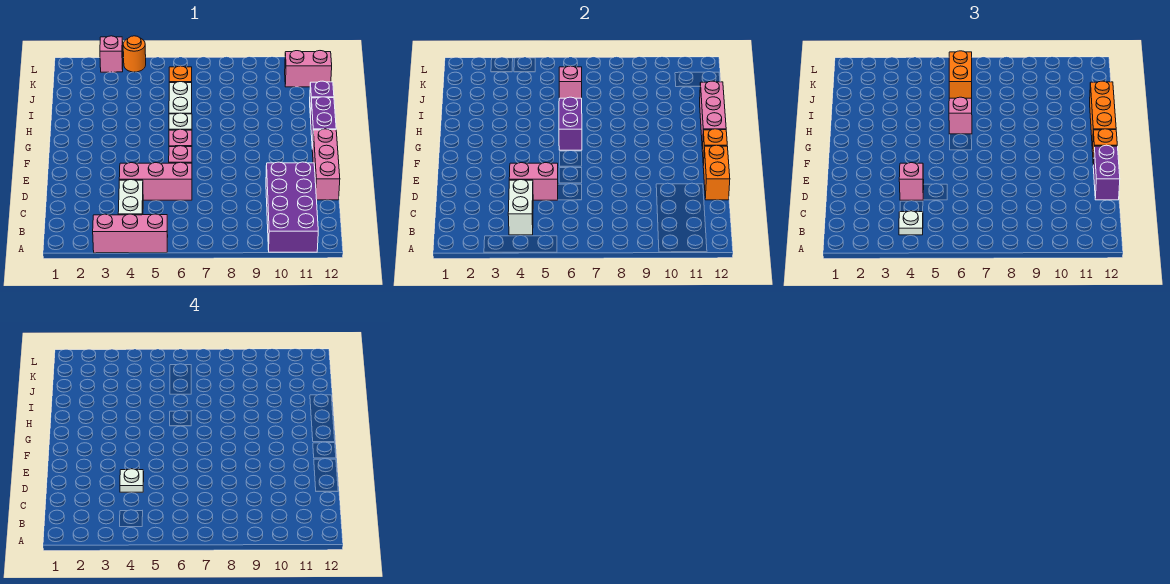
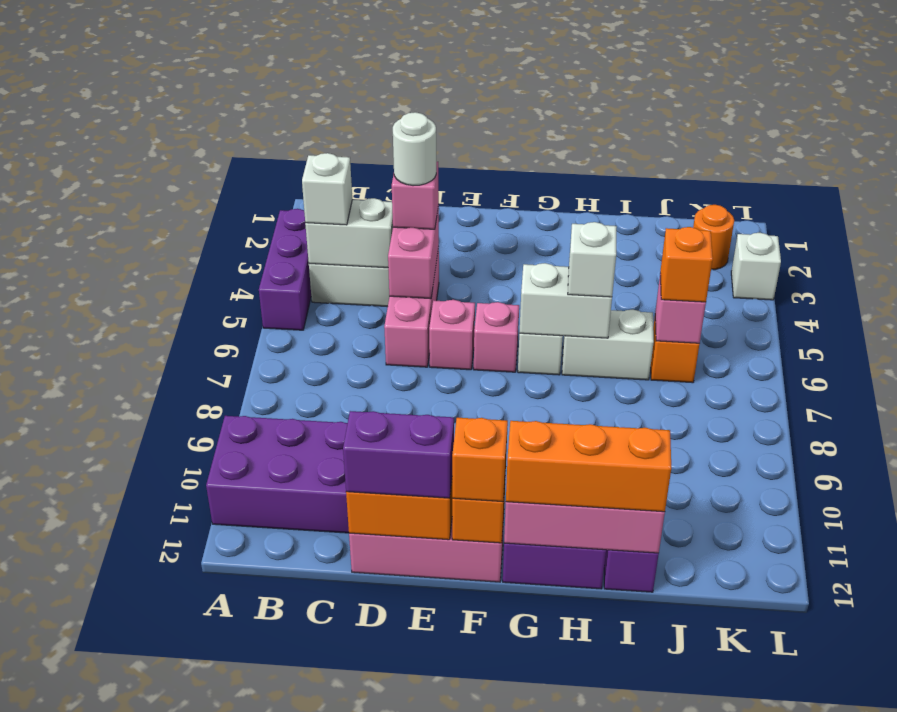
pink 1x3 brick [93,214,168,253] -> purple 1x3 brick [259,209,311,330]
white 1x1 plate [899,211,923,235] -> white 1x1 brick [302,153,352,225]
white 1x1 plate [120,469,144,492] -> white 1x1 round brick [393,112,436,186]
purple 1x2 brick [559,97,582,150] -> white 1x2 brick [519,263,612,338]
pink 1x1 brick [949,97,972,134] -> white 1x1 brick [568,222,617,297]
orange 1x2 brick [949,51,972,98] -> orange 1x1 brick [660,227,713,302]
pink 1x2 brick [285,51,332,87] -> none
pink 1x1 brick [100,36,123,72] -> white 1x1 brick [731,233,781,300]
orange 1x1 round brick [123,36,146,72] -> orange 1x1 round brick moved to [693,205,734,270]

